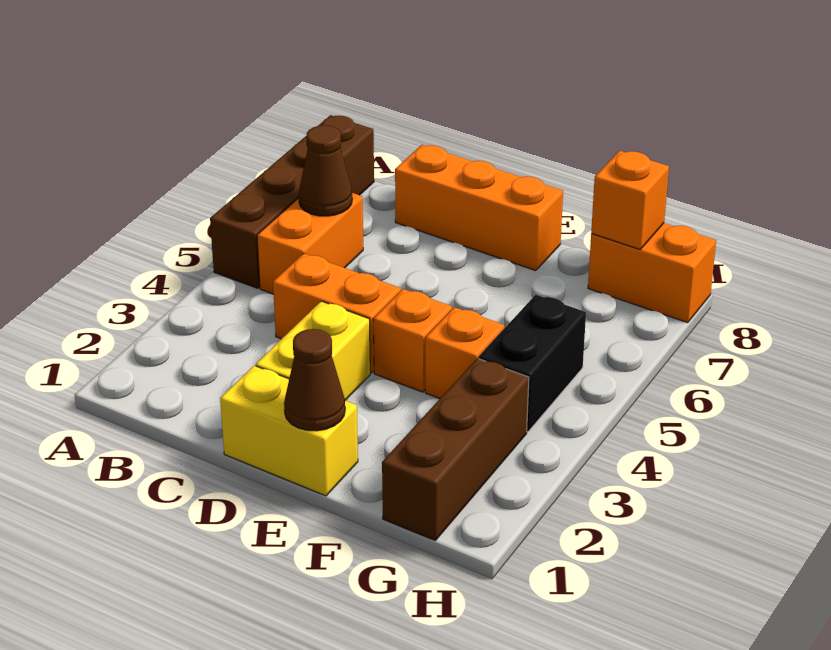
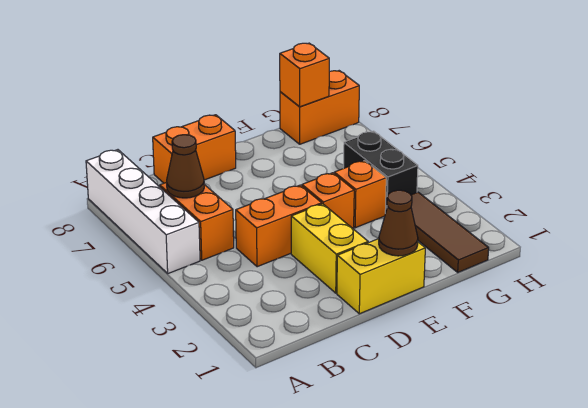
brown 1x4 brick [210,115,374,288] -> white 1x4 brick [86,150,200,273]
orange 1x3 brick [395,145,563,271] -> orange 1x2 brick [153,115,236,183]
brown 1x3 brick [382,358,529,540] -> brown 1x3 tile [411,192,489,272]

